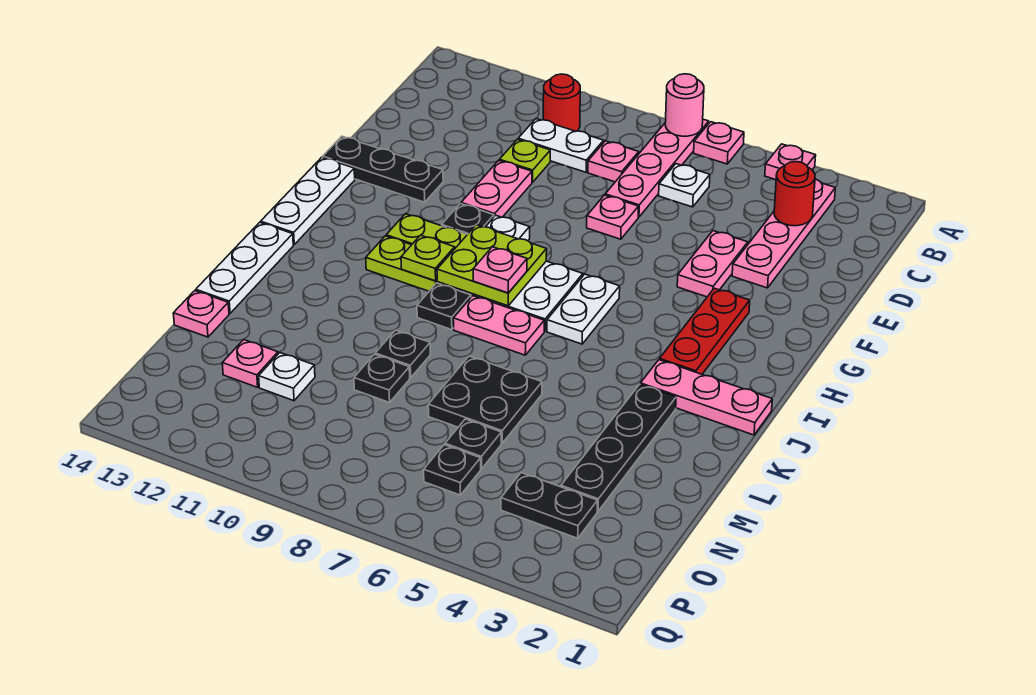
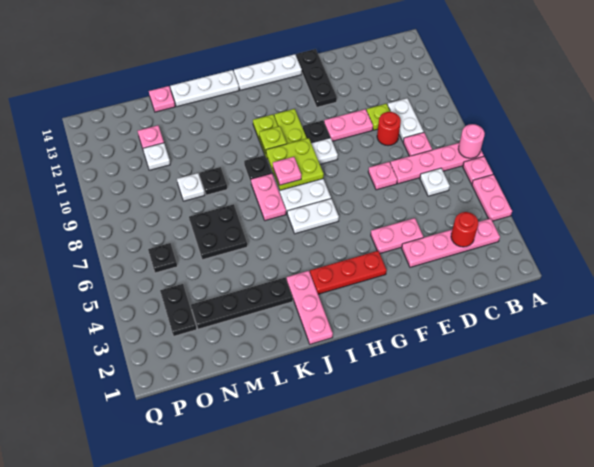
pink 1x1 plate [765,144,816,180] -> pink 1x2 plate [472,175,512,221]
red 1x1 round brick [543,74,580,131] -> red 1x1 round brick moved to [377,112,401,146]
black 1x1 plate [354,354,410,403] -> white 1x1 plate [177,173,205,201]
black 1x1 plate [445,419,501,469] -> none

